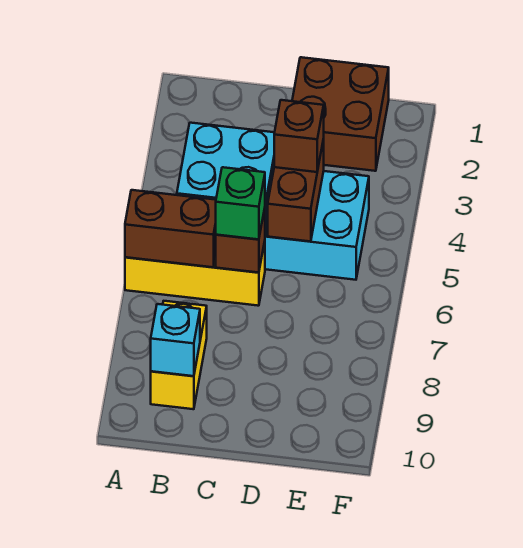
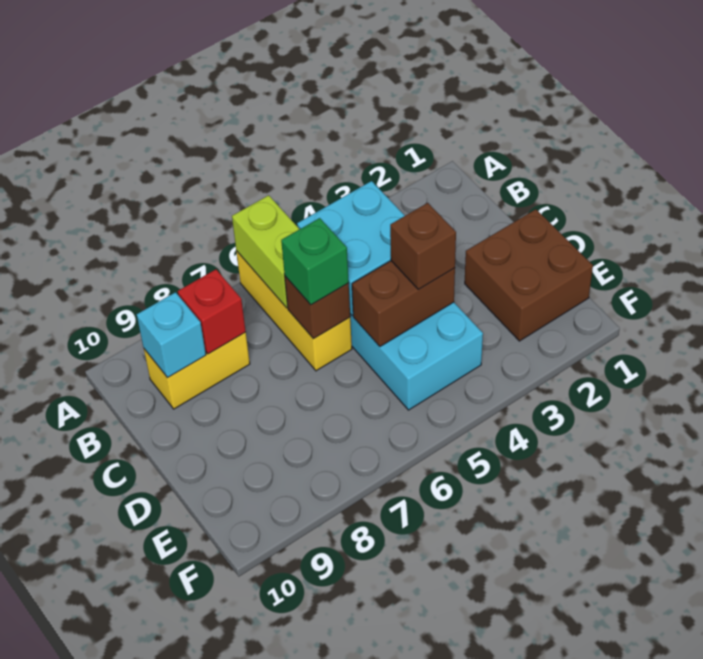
brown 1x2 brick [125,190,216,267] -> lime 1x2 brick [232,195,299,308]
none -> red 1x1 brick [178,269,246,354]

